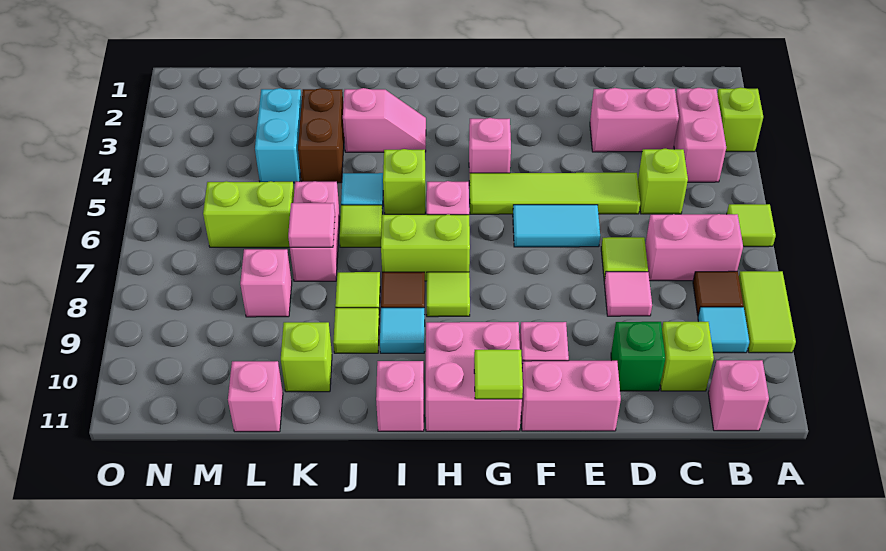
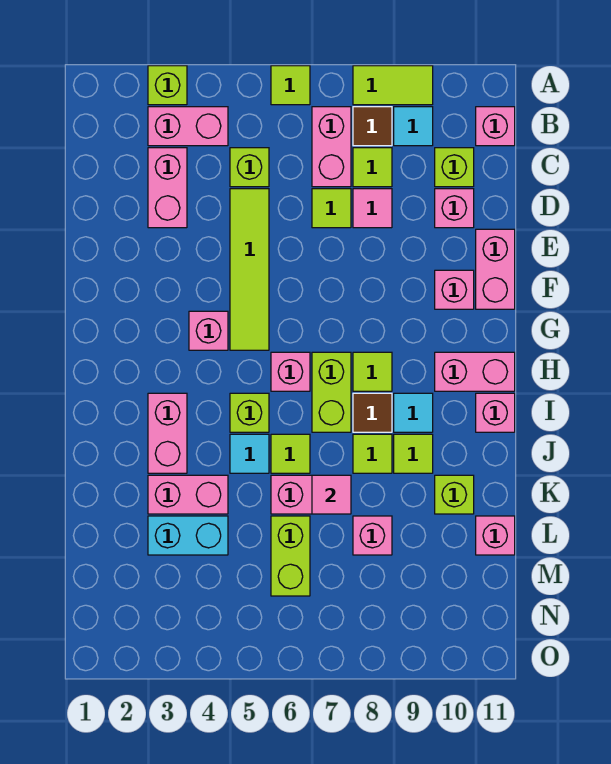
green 1x1 brick [611,322,665,391] -> pink 1x1 brick [435,189,474,228]
cyan 1x2 tile [513,205,600,247] -> none
pink 2x2 brick [426,322,522,431] -> pink 1x2 brick [435,352,515,391]
lime 1x1 tile [474,350,523,399] -> lime 1x1 tile moved to [353,148,392,187]
pink 1x2 slope [343,88,426,152] -> pink 1x2 brick [148,393,187,473]
brown 1x2 brick [298,88,344,183] -> pink 1x2 brick [148,475,228,514]

